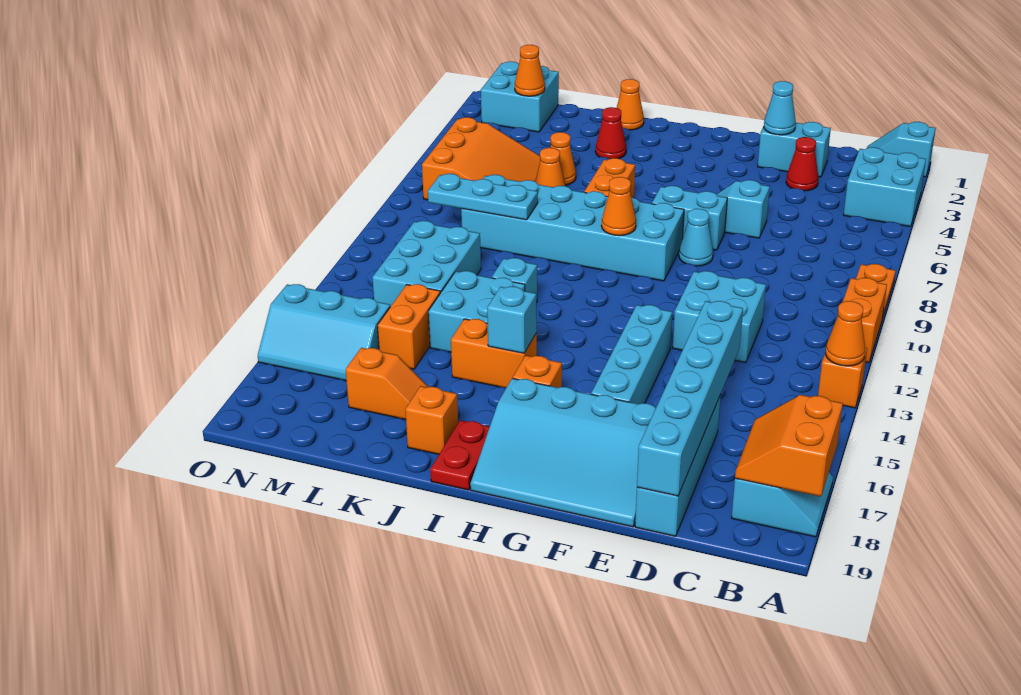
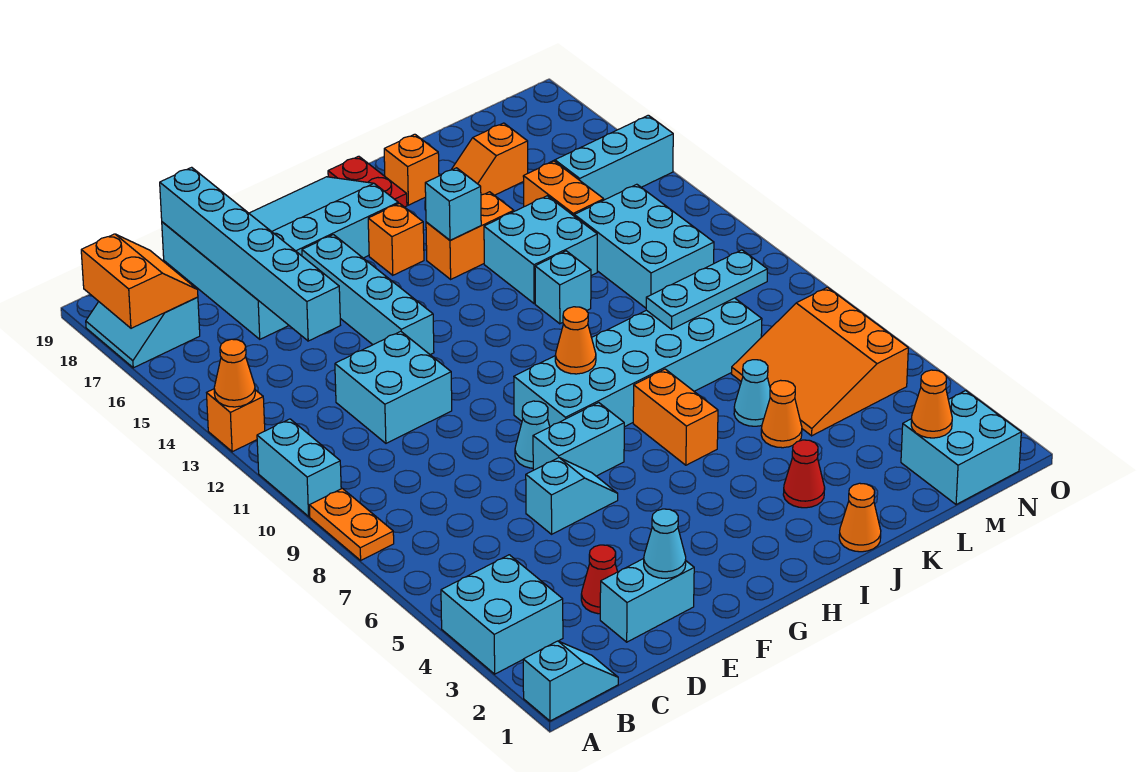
orange 1x2 brick [843,278,887,363] -> cyan 1x2 brick [257,419,341,516]
orange 1x1 cone [535,148,565,187] -> cyan 1x1 cone [734,360,770,426]

